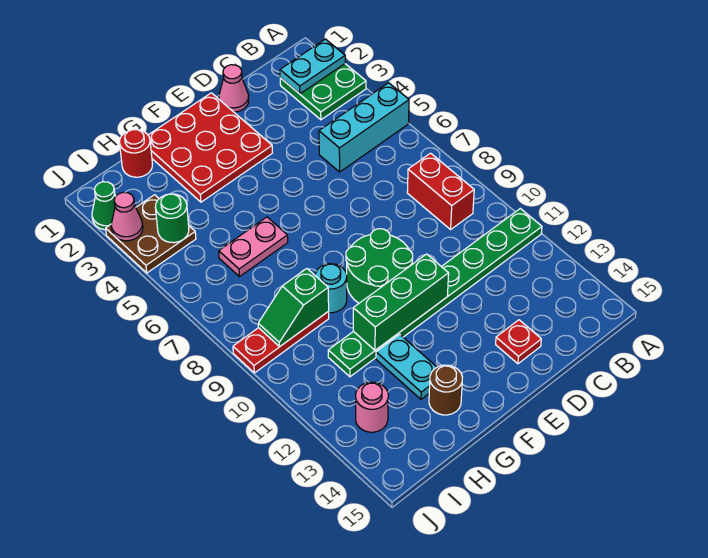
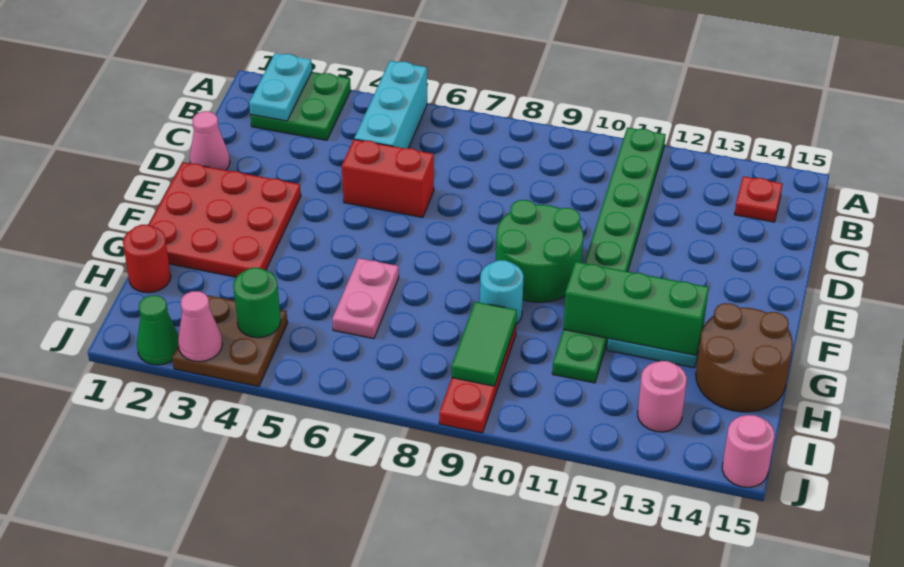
red 1x2 brick [407,153,474,229] -> red 1x2 brick moved to [342,139,434,217]
red 1x1 plate [496,320,541,364] -> red 1x1 plate moved to [735,176,783,222]
green 1x3 brick [353,254,449,350] -> green 1x3 brick turned to [563,262,709,355]
brown 1x1 round brick [429,365,462,415] -> brown 2x2 round brick [696,303,793,412]
green 1x2 slope [258,269,329,347] -> green 1x2 tile [452,302,517,386]
none -> pink 1x1 round brick [722,415,775,487]

